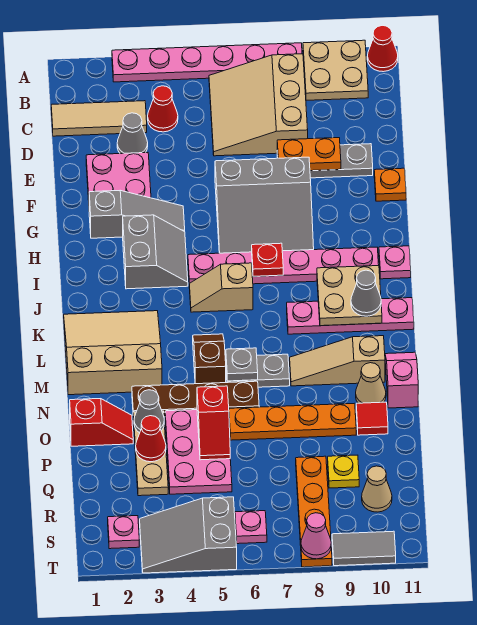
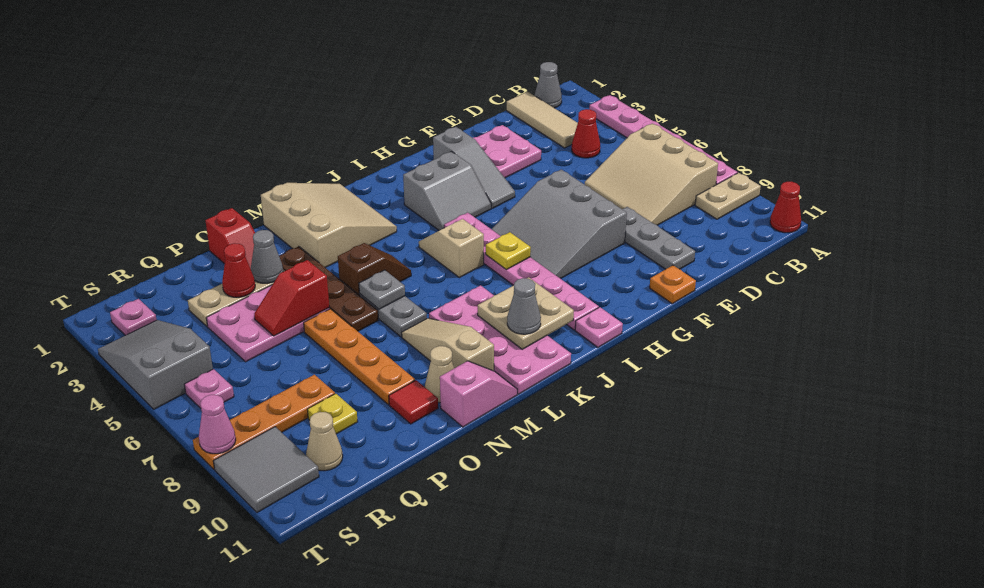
tan 2x2 plate [303,40,368,100] -> tan 1x2 plate [695,173,761,219]
tan 3x3 slope [209,54,308,156] -> tan 3x3 slope turned to [585,123,718,225]
grey 1x1 cone [117,113,148,154] -> grey 1x1 cone moved to [534,62,562,108]
orange 1x2 plate [277,138,341,171] -> none
red 1x1 plate [252,243,283,276] -> yellow 1x1 plate [486,232,531,270]
pink 1x4 plate [287,298,414,334] -> pink 2x4 plate [429,285,571,394]
grey 1x2 tile [332,531,396,566] -> grey 2x2 tile [214,427,319,513]

